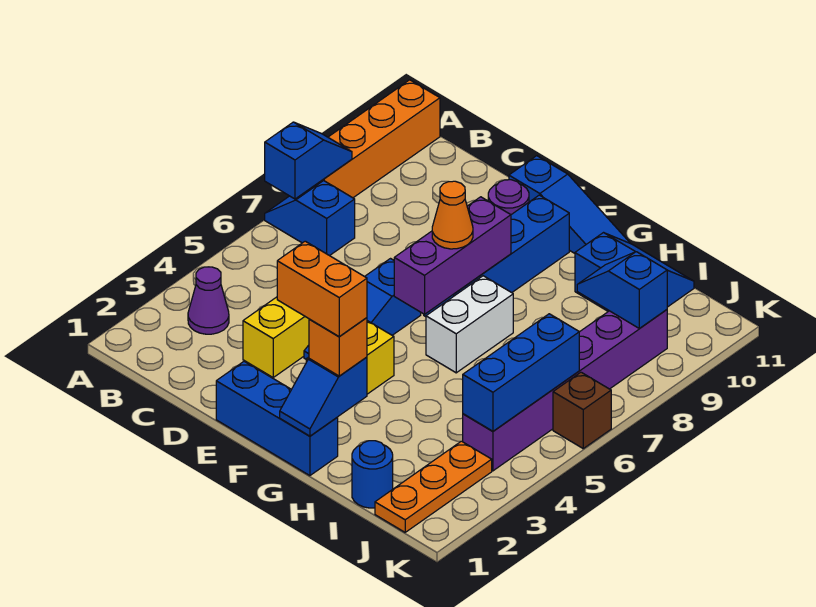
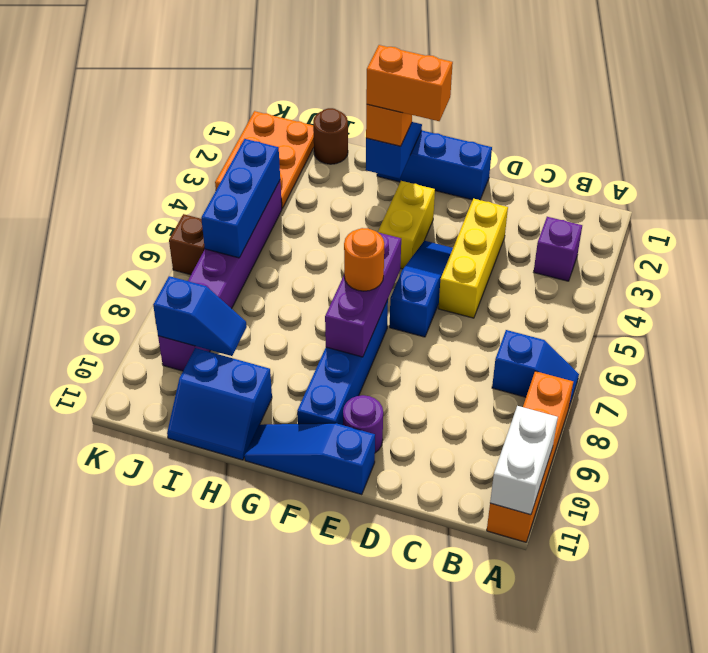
blue 1x2 slope [265,122,352,199] -> none
purple 1x1 cone [188,267,229,334] -> purple 1x1 brick [534,217,582,281]
orange 1x1 cone [432,181,473,249] -> orange 1x1 round brick [344,228,384,291]
white 1x2 brick [426,276,513,373] -> white 1x2 brick moved to [490,406,558,515]
blue 1x1 round brick [352,441,393,508] -> brown 1x1 round brick [313,108,348,164]
orange 1x3 plate [375,441,492,532] -> orange 2x3 plate [215,111,314,208]

